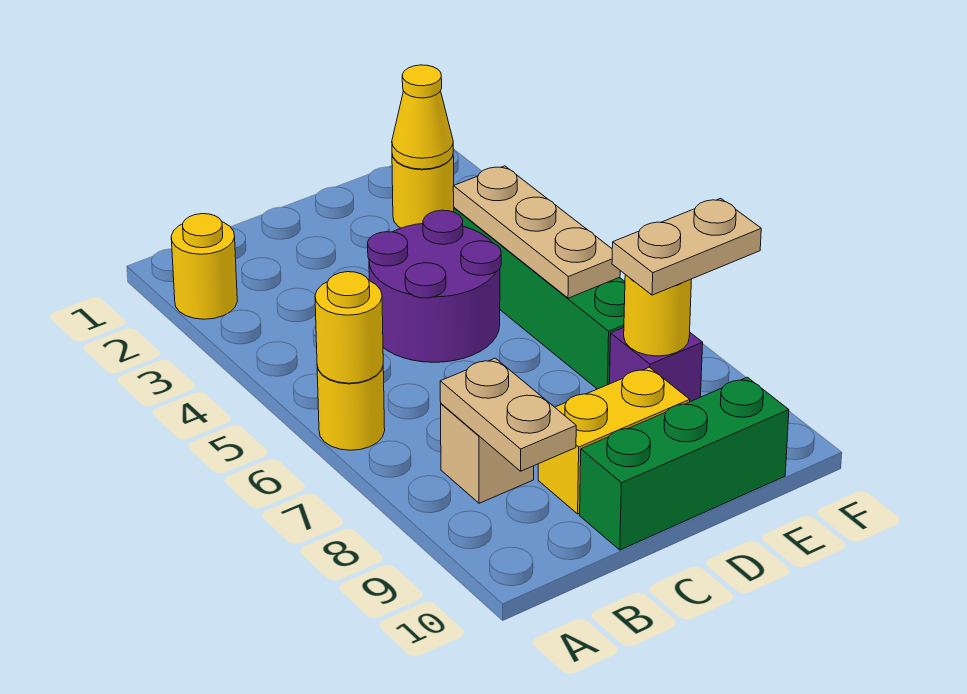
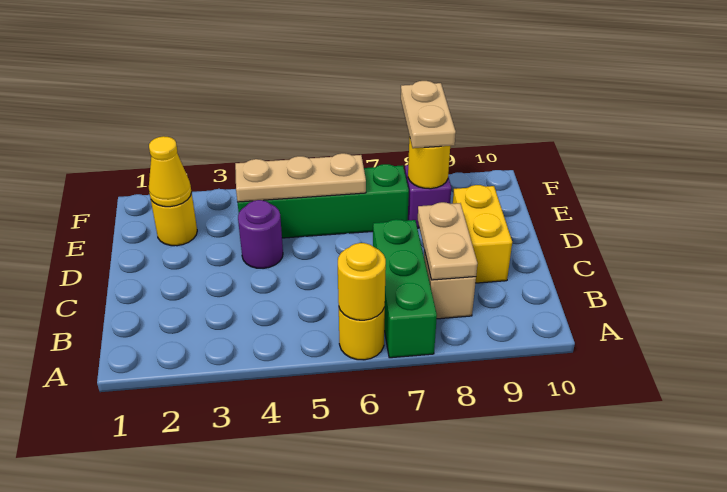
yellow 1x1 round brick [171,214,237,319] -> none
tan 1x2 plate [440,358,576,471] -> tan 1x2 plate turned to [418,202,478,280]
purple 2x2 round brick [368,210,501,362] -> purple 1x1 round brick [238,200,283,268]
green 1x3 brick [580,377,789,550] -> green 1x3 brick moved to [373,219,437,358]

